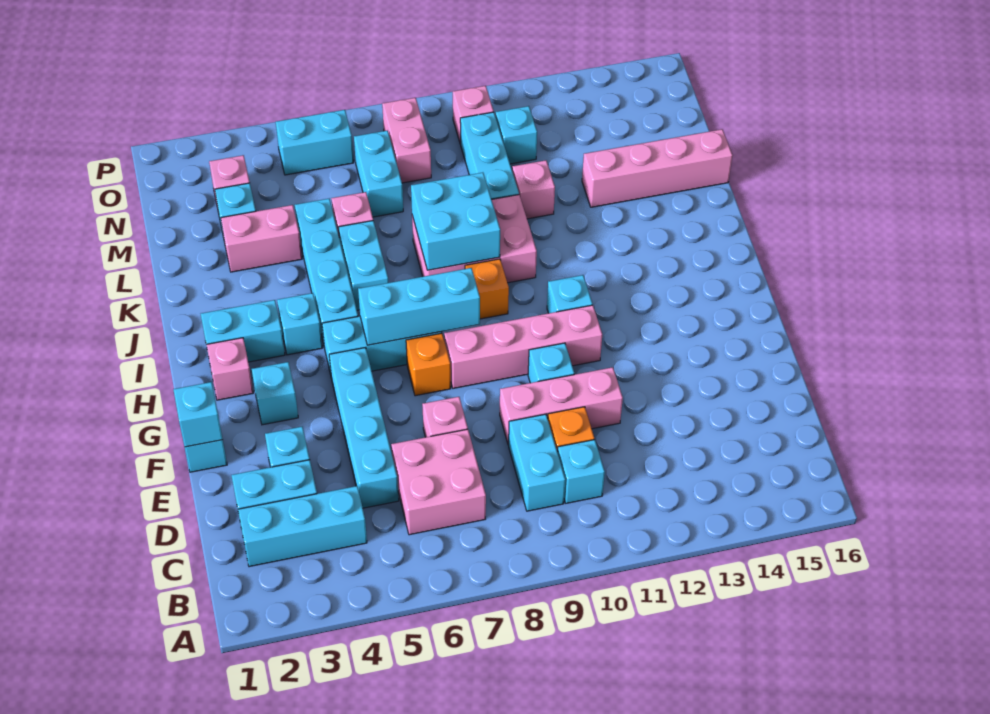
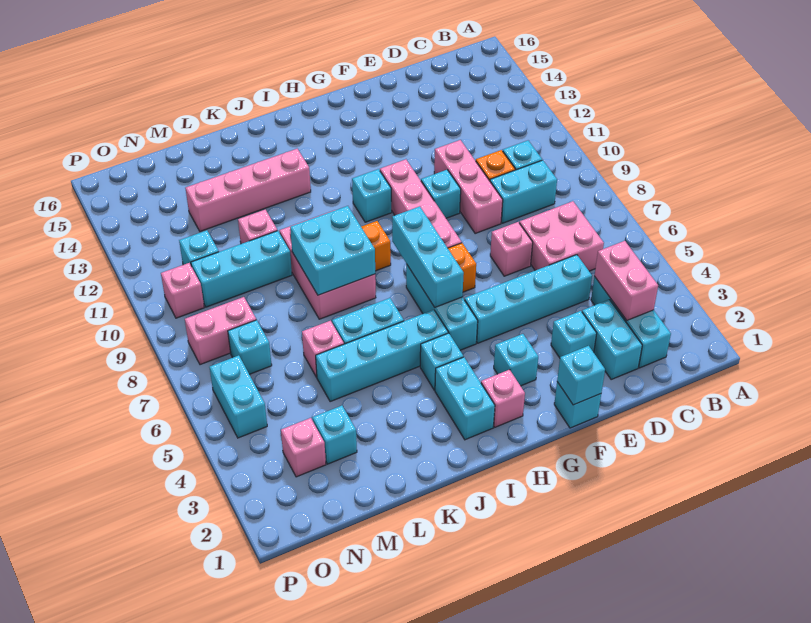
pink 1x2 brick [221,205,302,272] -> pink 1x2 brick moved to [594,241,658,320]
pink 1x4 brick [582,129,733,207] -> pink 1x4 brick turned to [185,149,311,231]
cyan 1x2 brick [354,131,403,217] -> cyan 1x1 brick [228,320,272,374]

